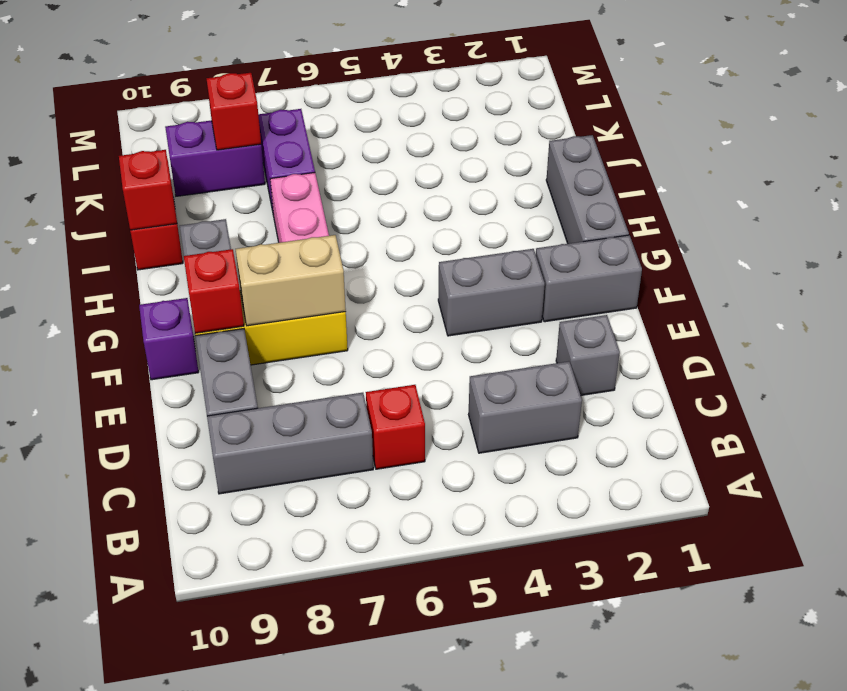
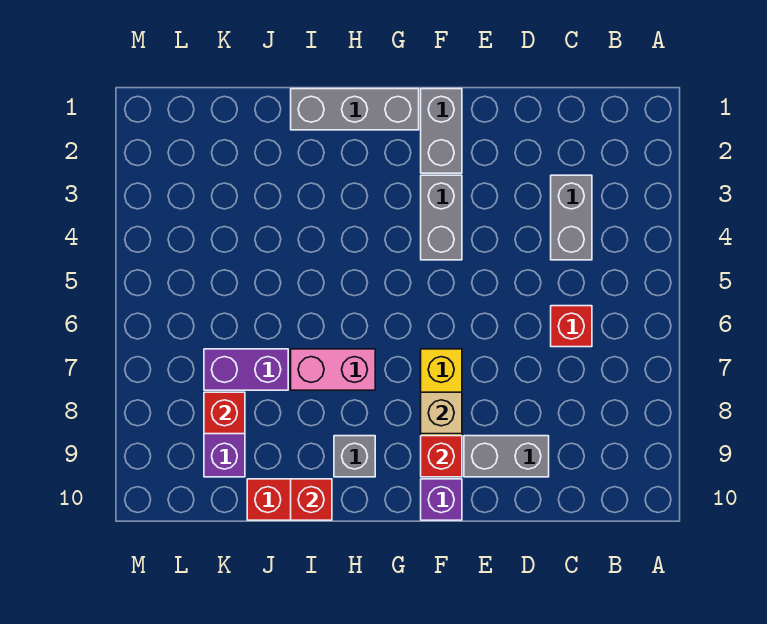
grey 1x3 brick [207,393,373,494] -> none
grey 1x1 brick [556,315,620,395] -> none
tan 1x2 brick [236,235,346,326] -> tan 1x1 brick [421,392,462,434]

